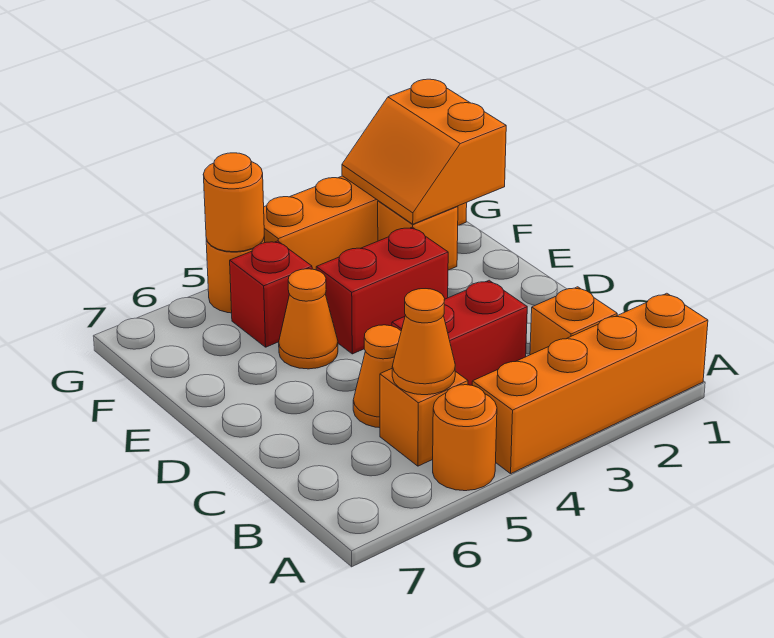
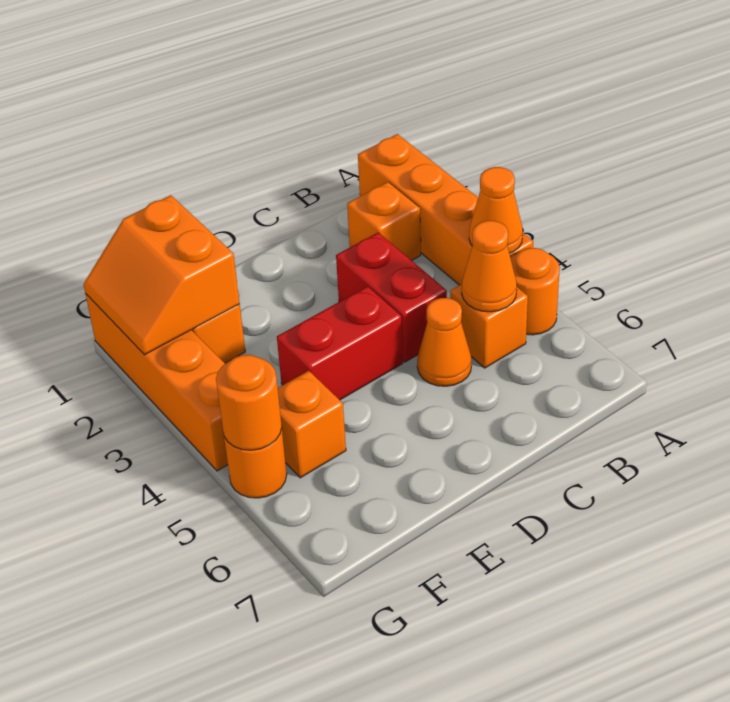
red 1x2 brick [316,227,448,354] -> red 1x2 brick turned to [277,286,403,400]
orange 1x1 cone [279,269,338,369] -> orange 1x1 cone moved to [469,167,523,254]
orange 2x2 slope [342,79,506,224] -> orange 2x2 slope turned to [84,195,240,355]
red 1x1 brick [230,241,312,347] -> orange 1x1 brick [278,371,346,478]

